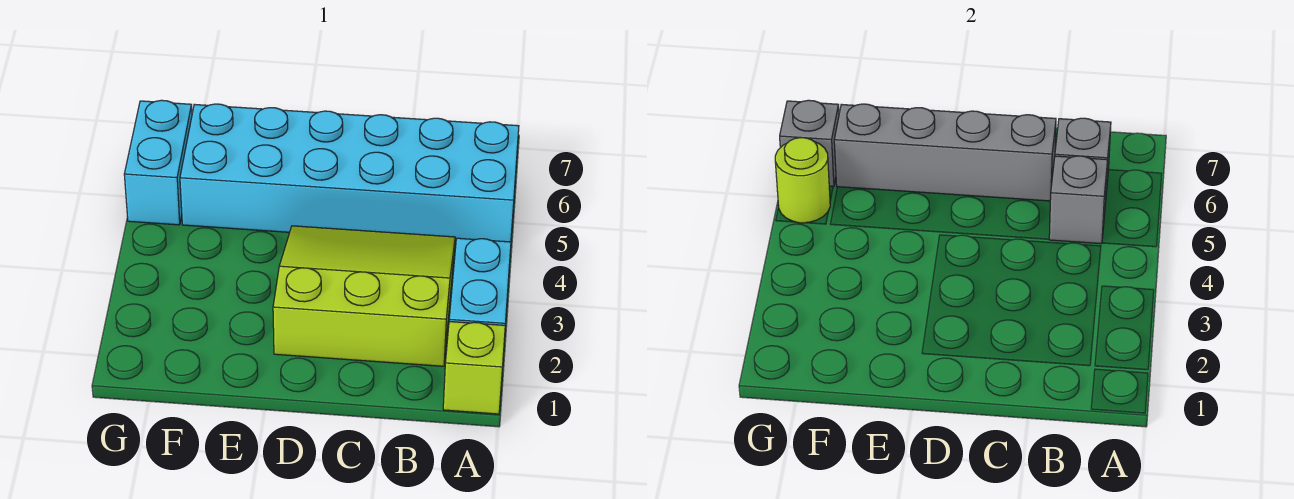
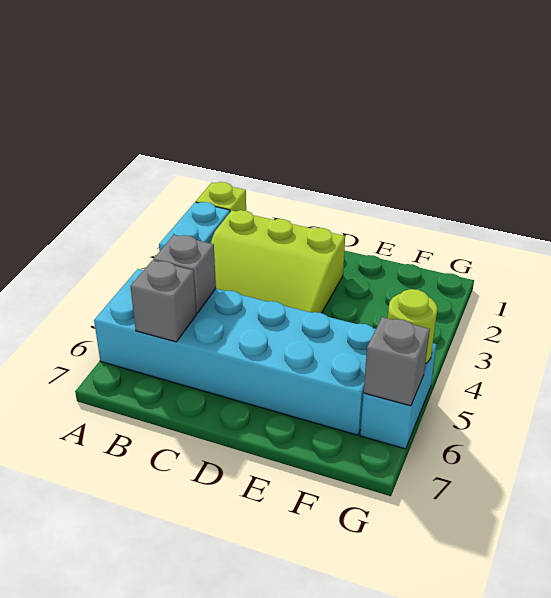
grey 1x4 brick [834,104,1056,201] -> none

